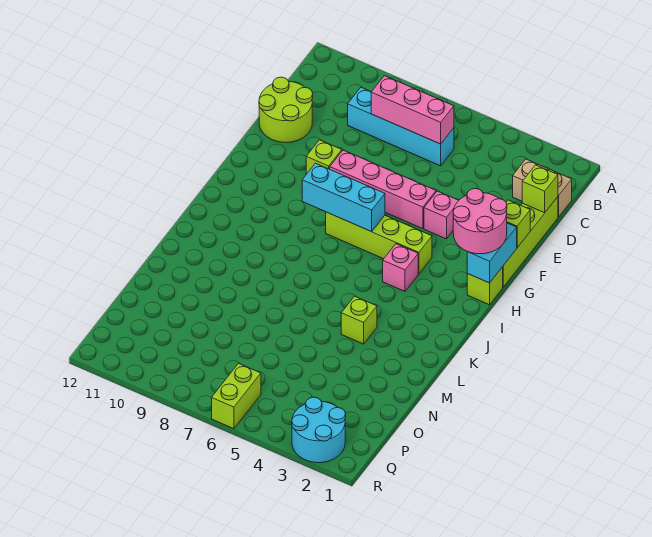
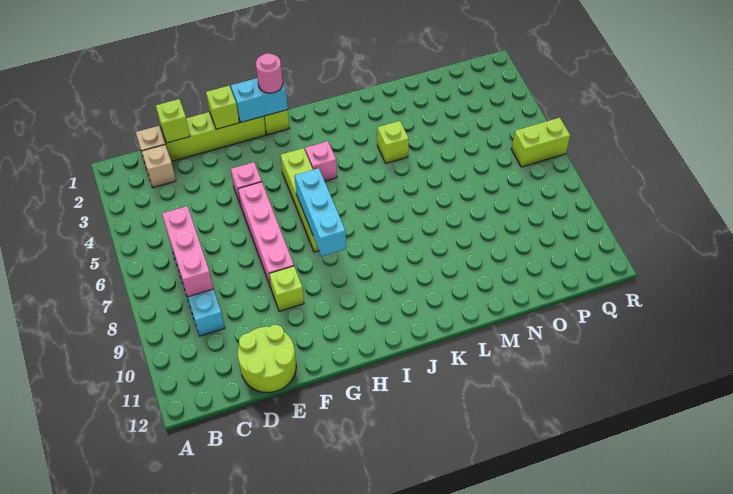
pink 2x2 round brick [453,189,507,254] -> pink 1x1 round brick [256,53,283,93]
cyan 2x2 round brick [292,397,346,463] -> none

